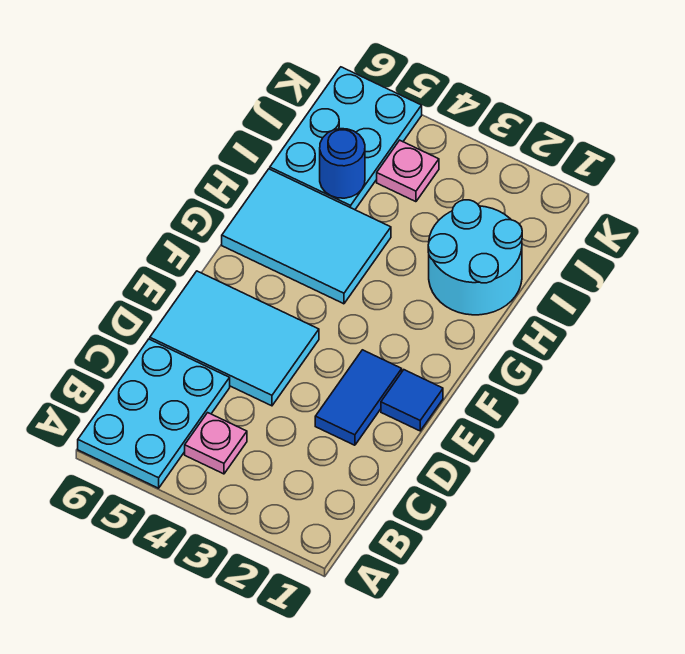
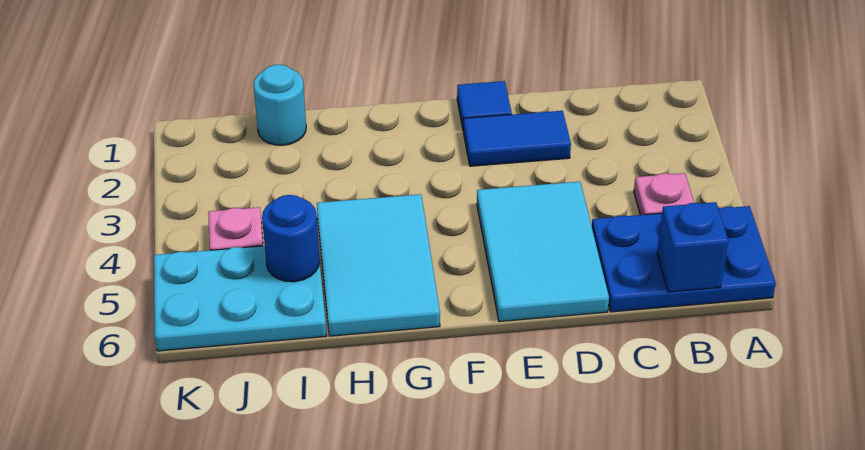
cyan 2x3 plate [78,339,230,488] -> blue 2x3 plate [592,206,776,312]
none -> blue 1x1 brick [657,202,729,292]
cyan 2x2 round brick [428,200,522,315] -> cyan 1x1 round brick [254,65,306,145]

